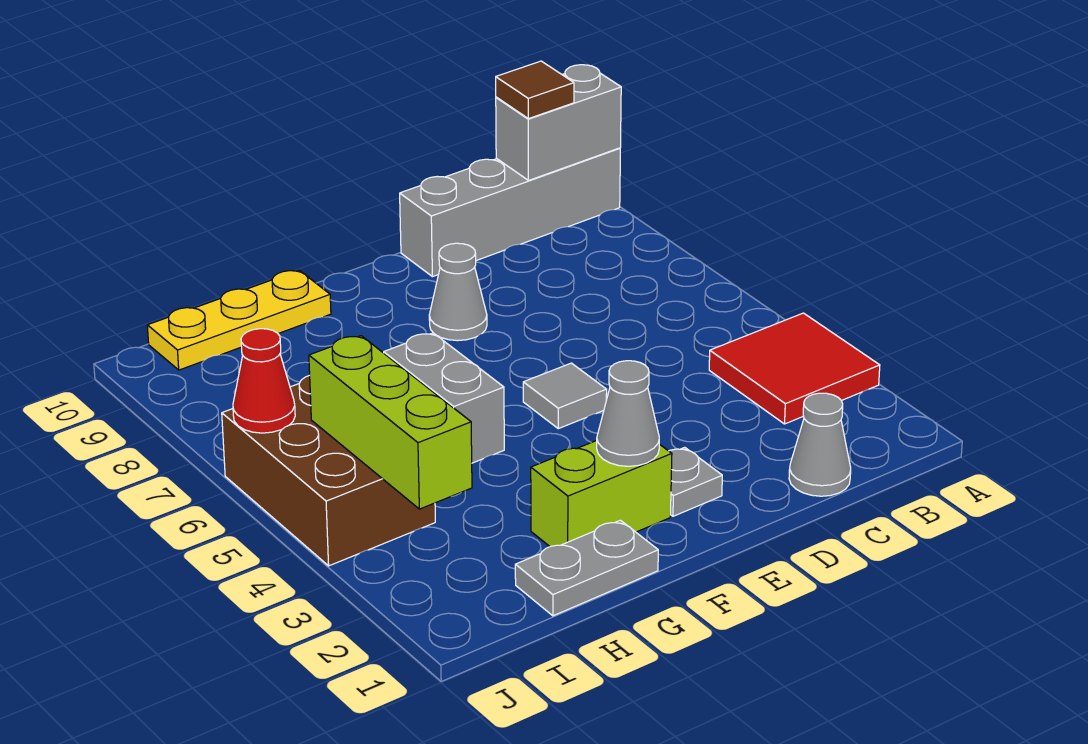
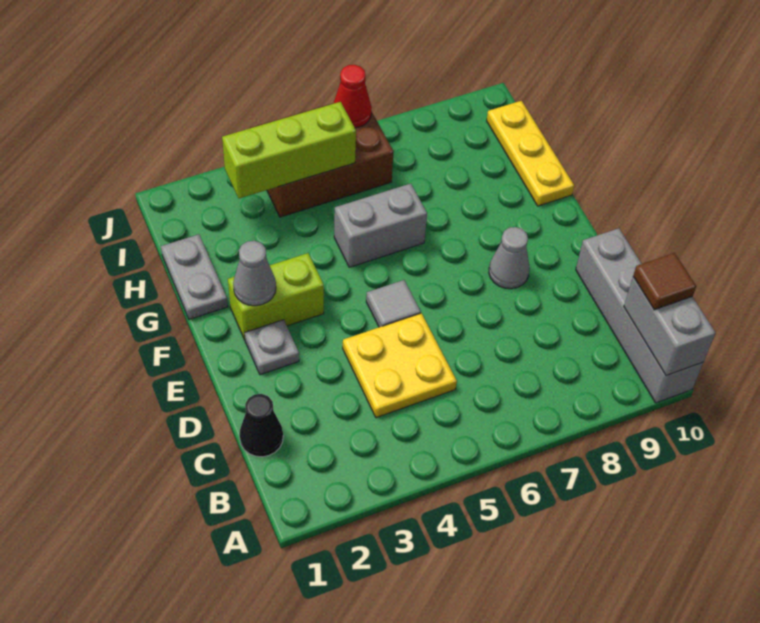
red 2x2 tile [709,313,880,424] -> none
grey 1x1 cone [789,393,851,496] -> black 1x1 cone [239,394,283,457]
none -> yellow 2x2 plate [343,313,457,418]
lime 1x2 brick [531,441,672,547] -> lime 1x2 brick turned to [228,253,324,340]

